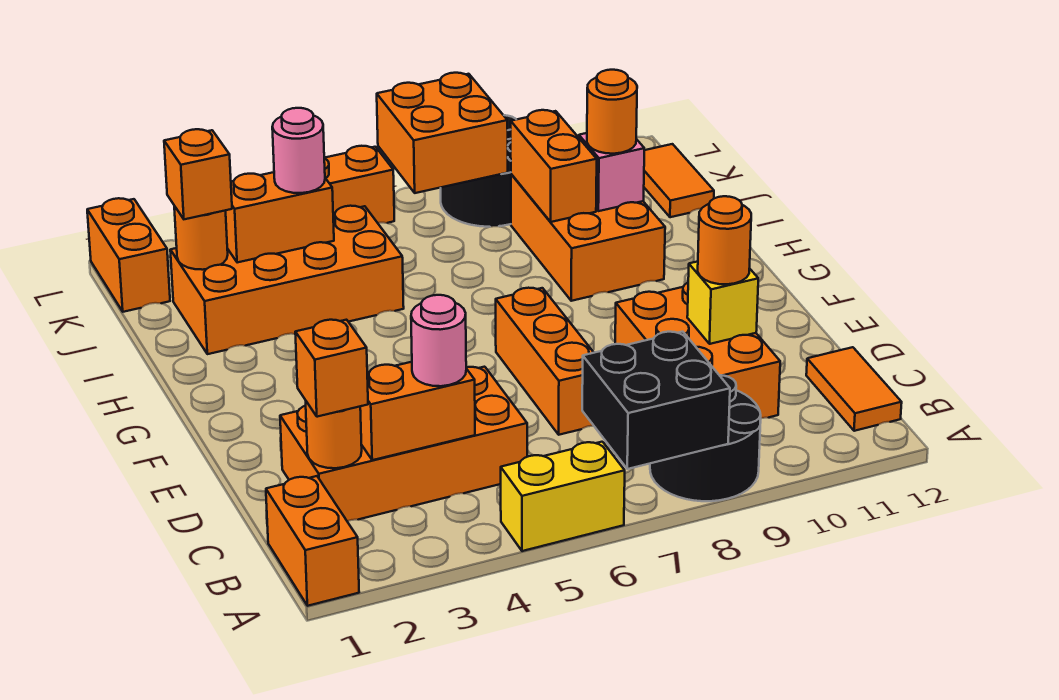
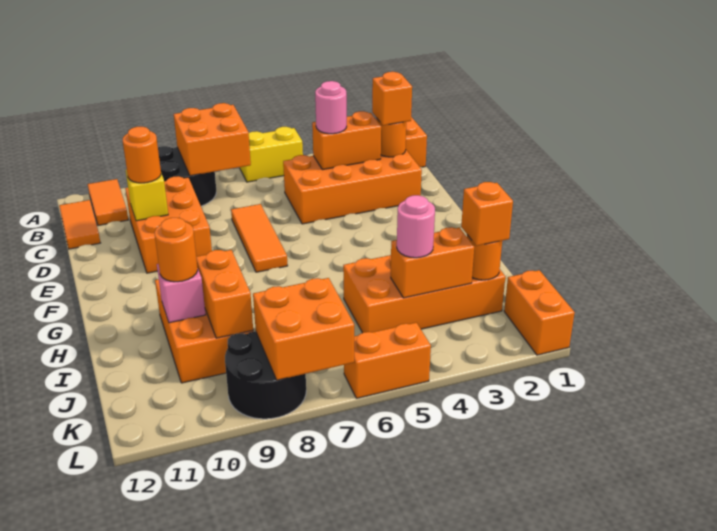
black 2x2 brick [582,332,730,469] -> orange 2x2 brick [174,103,251,176]
orange 1x3 brick [496,288,594,435] -> orange 1x3 tile [231,204,288,272]
orange 1x2 tile [644,144,714,217] -> orange 1x2 tile moved to [88,179,128,226]

